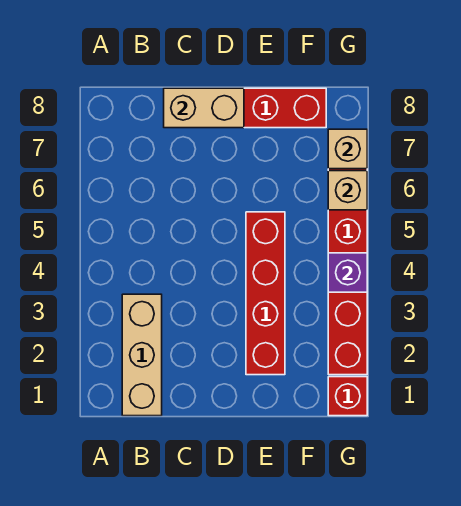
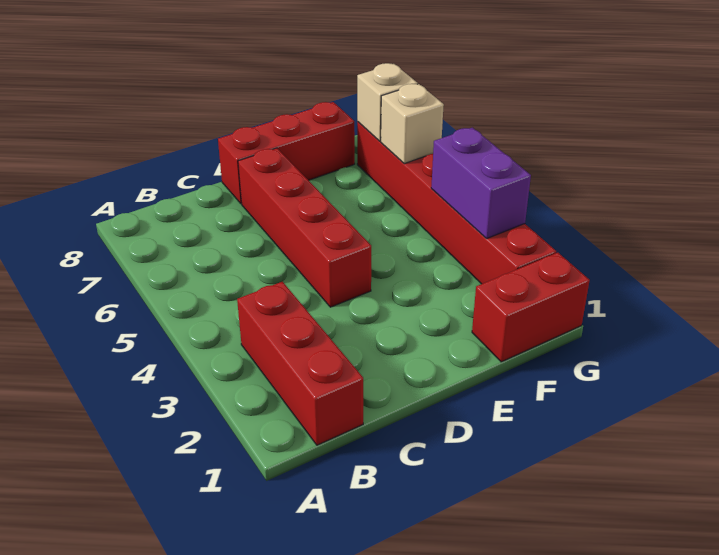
tan 1x3 brick [122,294,162,416] -> red 1x3 brick [237,282,363,445]
tan 1x2 brick [164,88,244,128] -> none
red 1x4 brick [246,212,285,375] -> red 1x4 brick moved to [238,148,371,307]
red 1x1 brick [328,377,367,416] -> red 1x2 brick [472,253,590,362]
purple 1x1 brick [328,253,367,292] -> purple 1x2 brick [431,128,531,238]

